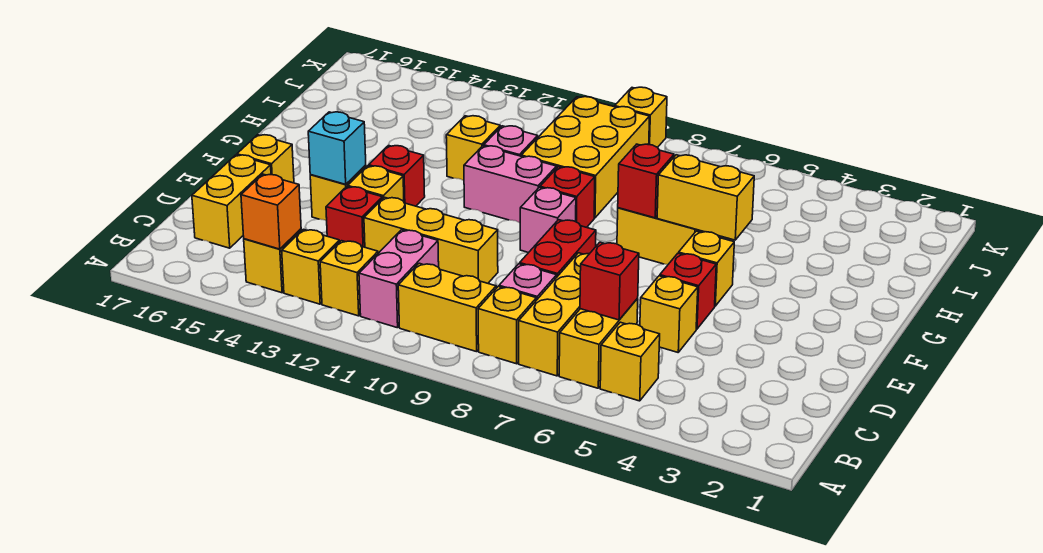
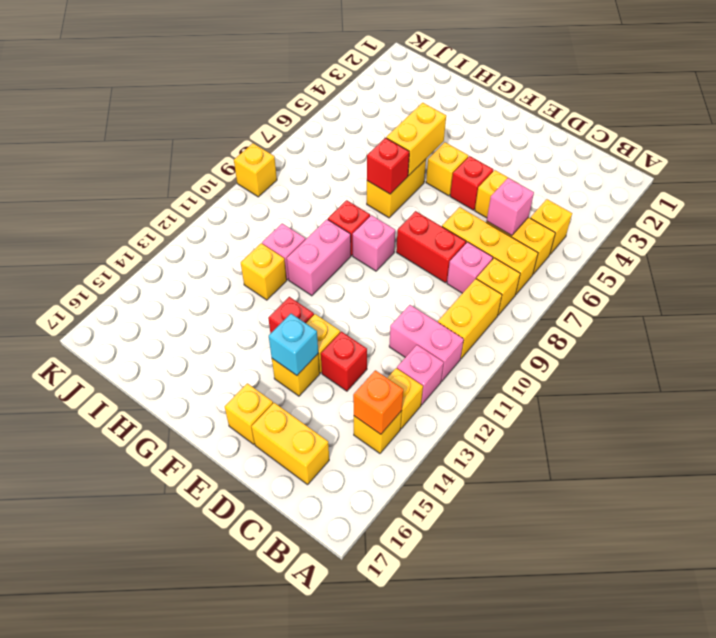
yellow 1x1 brick [320,241,378,316] -> pink 1x1 brick [397,345,444,405]
red 1x1 brick [580,242,639,320] -> pink 1x1 brick [487,178,534,236]
yellow 1x3 brick [364,197,498,283] -> none
yellow 2x3 brick [521,97,650,218] -> none

